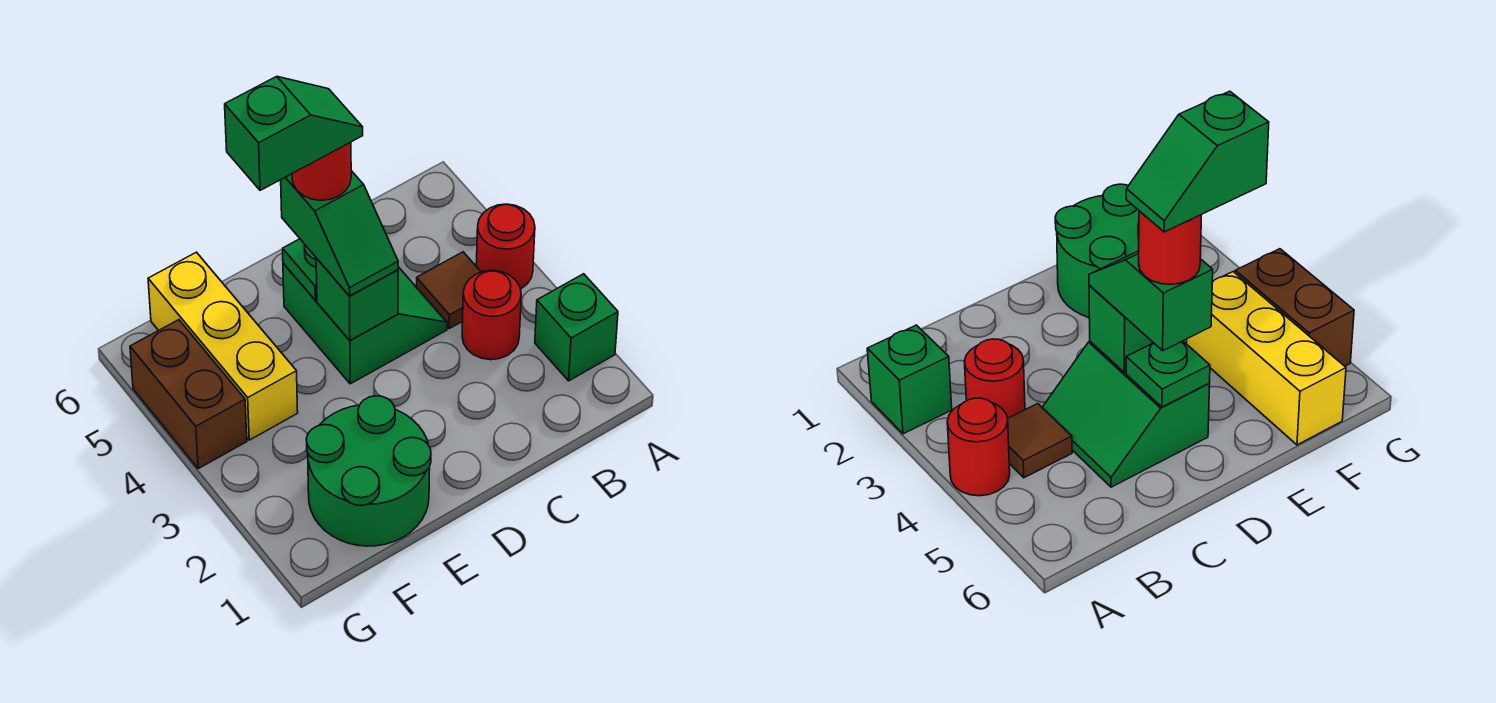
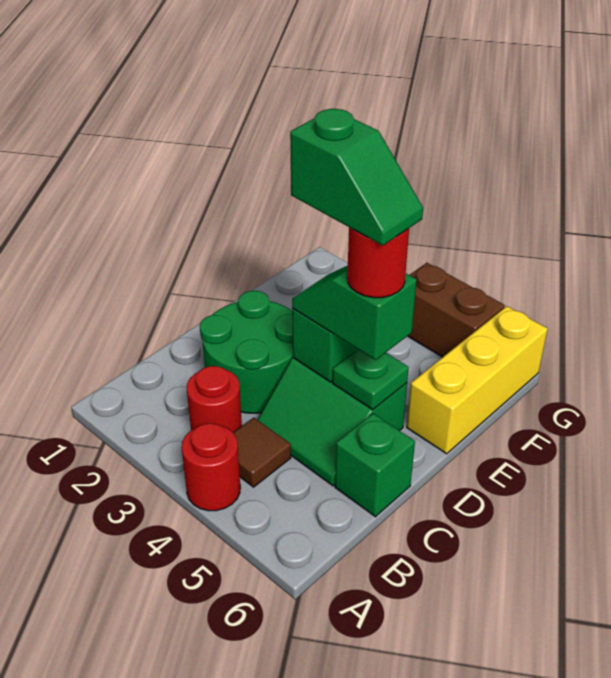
green 1x1 brick [535,274,618,381] -> green 1x1 brick moved to [335,413,415,517]
green 1x2 slope [225,76,363,190] -> green 1x2 slope turned to [290,109,423,246]
green 2x2 round brick [306,396,431,546] -> green 2x2 round brick moved to [200,291,293,413]
yellow 1x3 brick [148,252,298,440] -> yellow 1x3 brick turned to [407,306,548,454]

